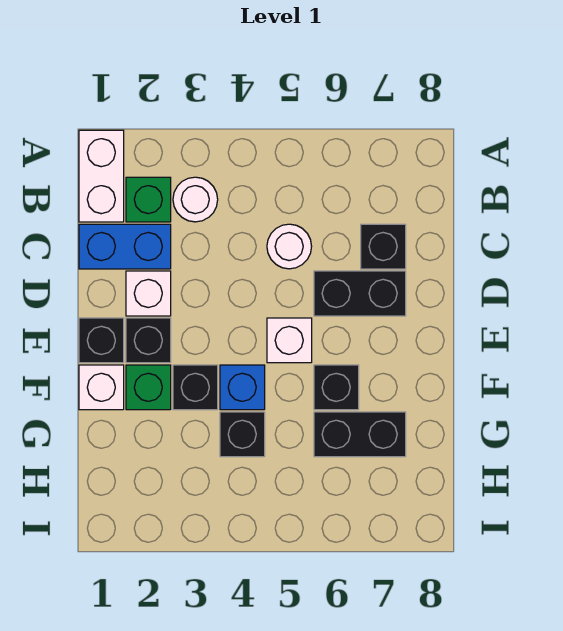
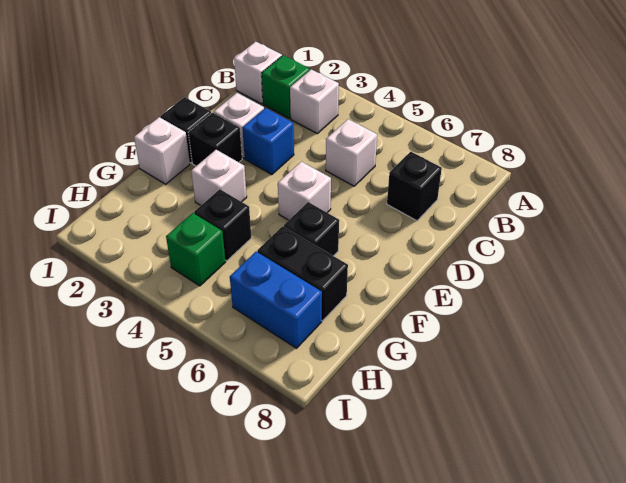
white 1x2 brick [79,130,124,222] -> white 1x1 brick [234,42,282,104]
white 1x1 round brick [173,177,218,222] -> white 1x1 brick [290,69,339,134]
blue 1x2 brick [79,224,171,269] -> blue 1x2 brick moved to [230,252,322,348]
white 1x1 round brick [267,224,312,269] -> white 1x1 brick [326,119,377,186]
black 1x2 brick [314,271,406,316] -> none
green 1x1 brick [126,365,171,410] -> green 1x1 brick moved to [166,213,226,286]
black 1x1 brick [173,365,218,410] -> white 1x1 brick [191,150,247,205]
blue 1x1 brick [220,365,265,410] -> blue 1x1 brick moved to [242,108,294,175]

